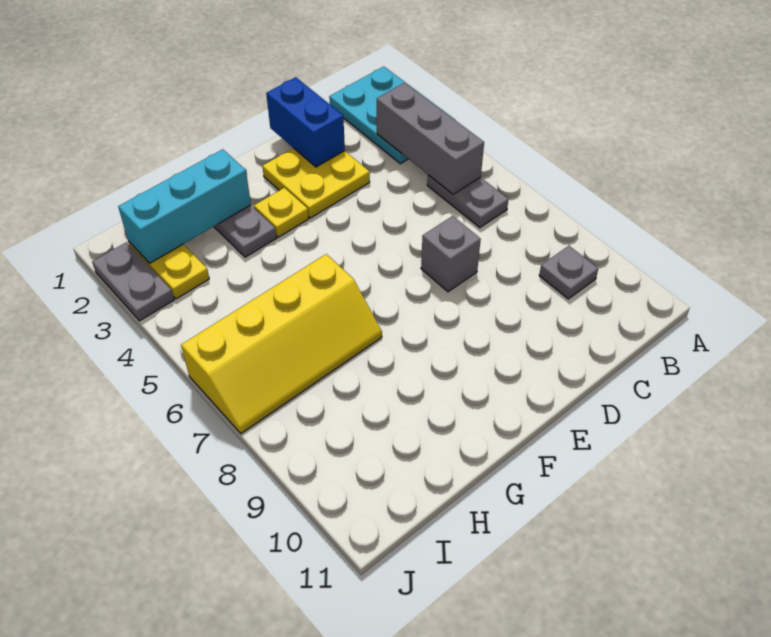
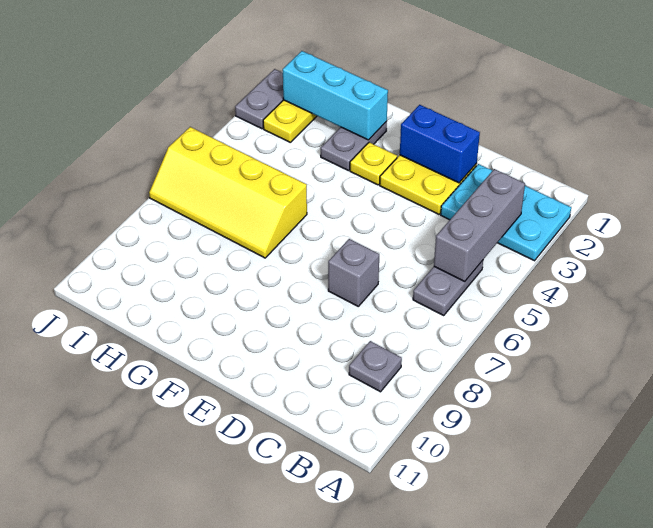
cyan 2x3 plate [329,67,455,164] -> cyan 2x3 plate turned to [441,164,571,261]
blue 1x2 brick [266,77,345,167] -> blue 1x2 brick turned to [400,105,480,183]

